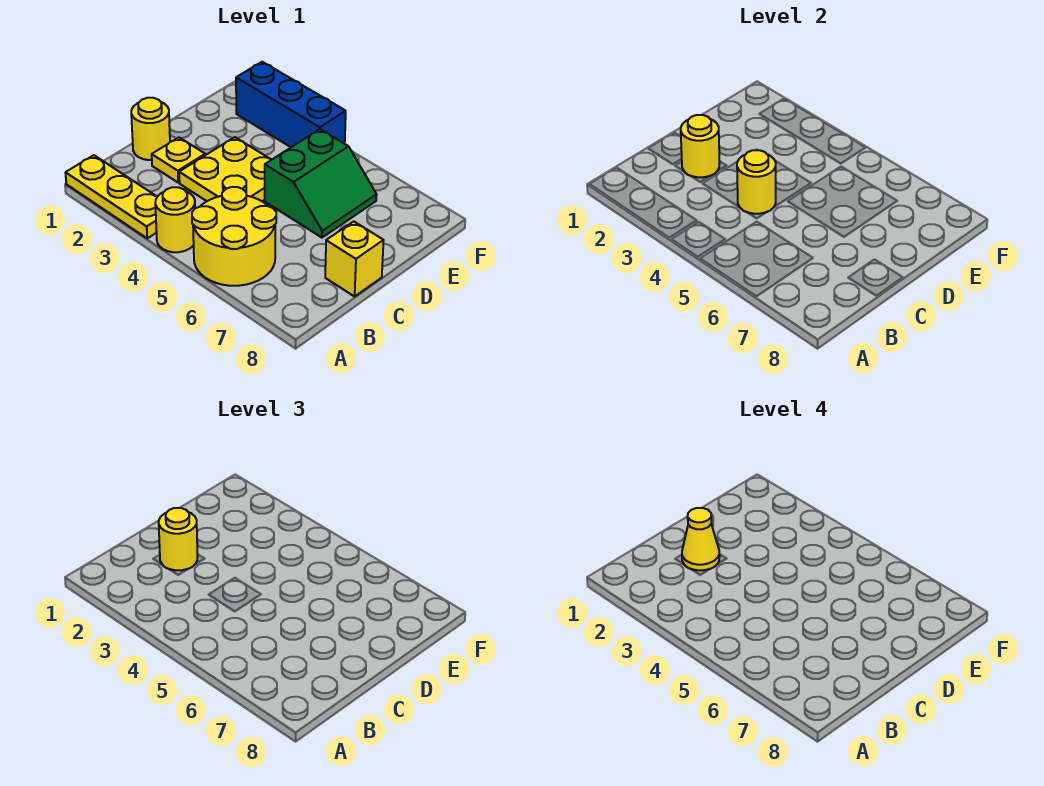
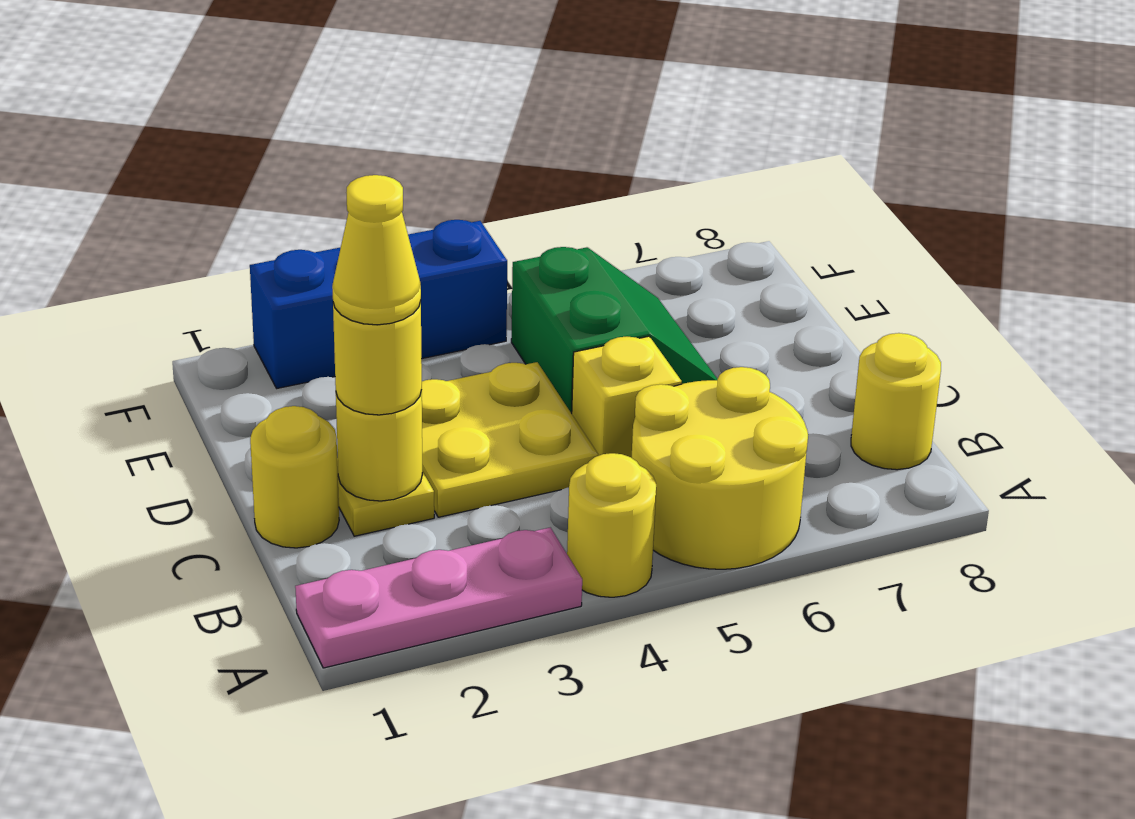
yellow 1x3 plate [65,155,157,238] -> pink 1x3 plate [295,527,582,668]
yellow 1x1 round brick [737,150,776,214] -> yellow 1x1 round brick moved to [851,333,941,470]
yellow 1x1 brick [325,221,384,297] -> yellow 1x1 brick moved to [572,336,682,458]

